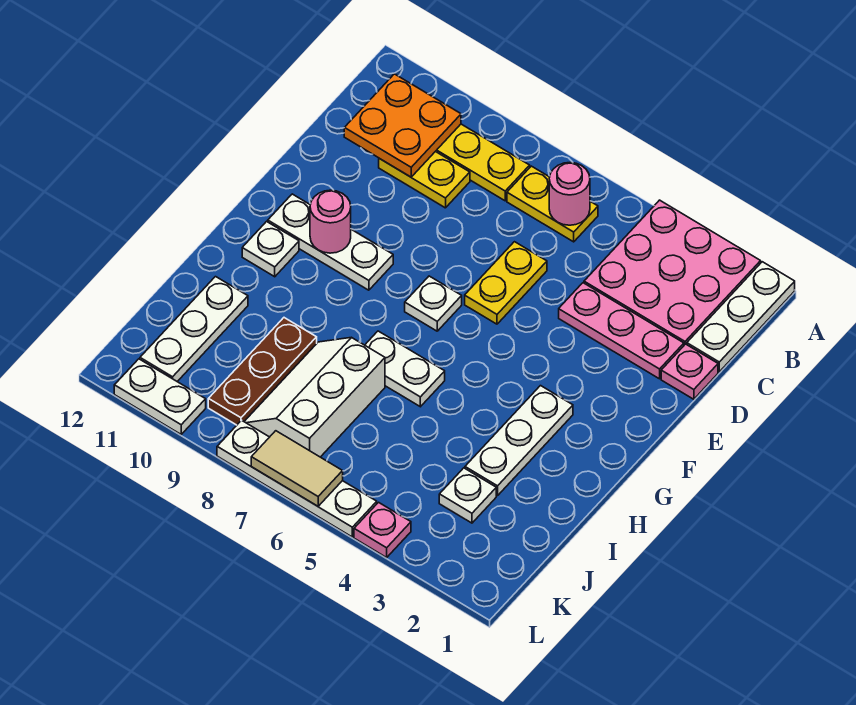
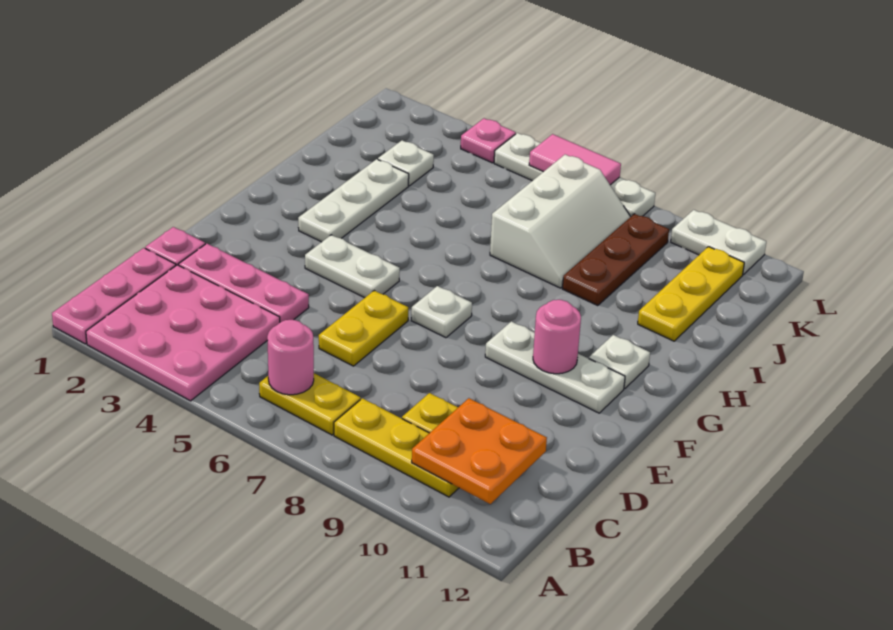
white 1x3 plate [687,262,795,372] -> pink 1x3 plate [52,248,176,344]
white 1x2 plate [365,331,445,407] -> white 1x2 plate moved to [305,235,400,298]
white 1x3 plate [140,277,248,382] -> yellow 1x3 plate [638,247,744,341]
tan 1x2 tile [251,431,343,506] -> pink 1x2 tile [529,134,621,185]

